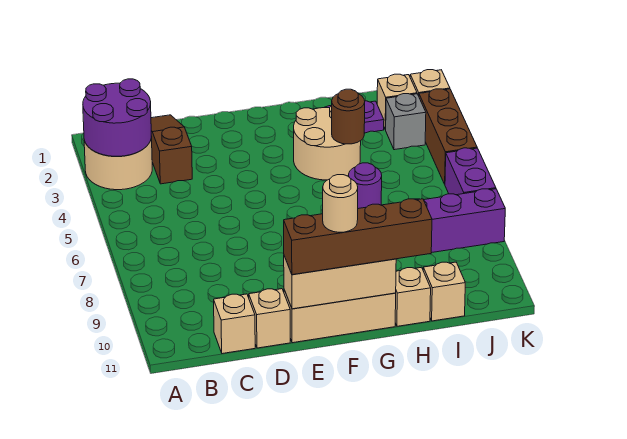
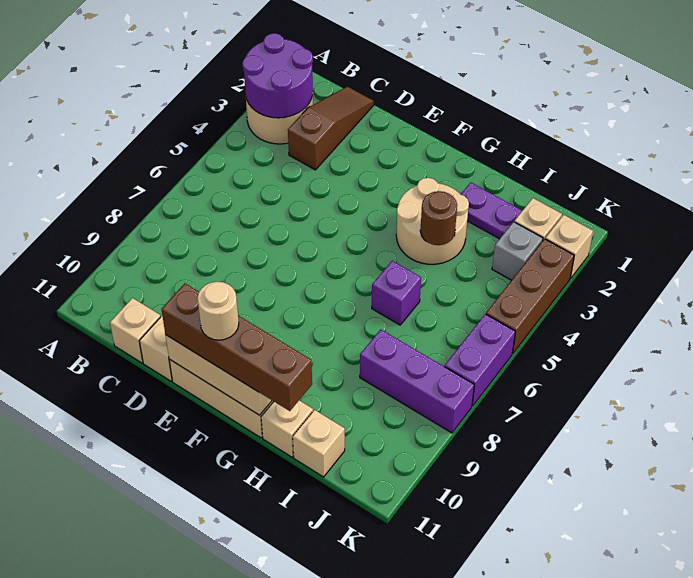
purple 1x1 round brick [348,163,382,209] -> purple 1x1 brick [372,261,421,325]

